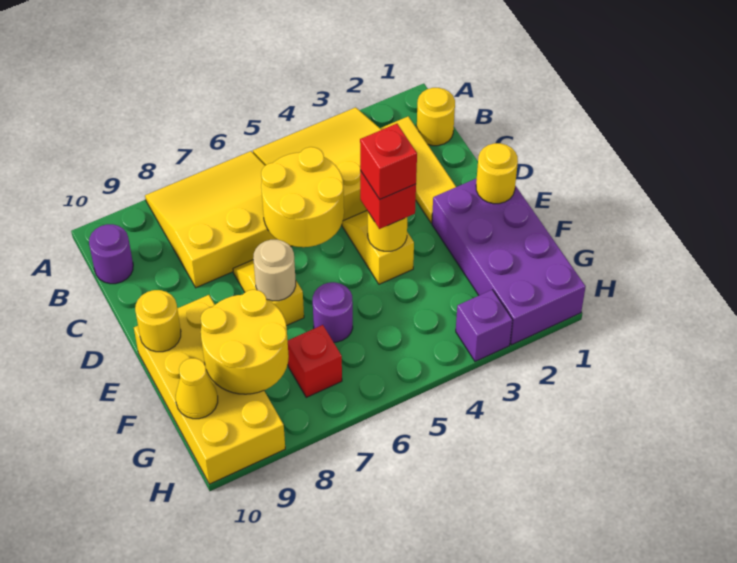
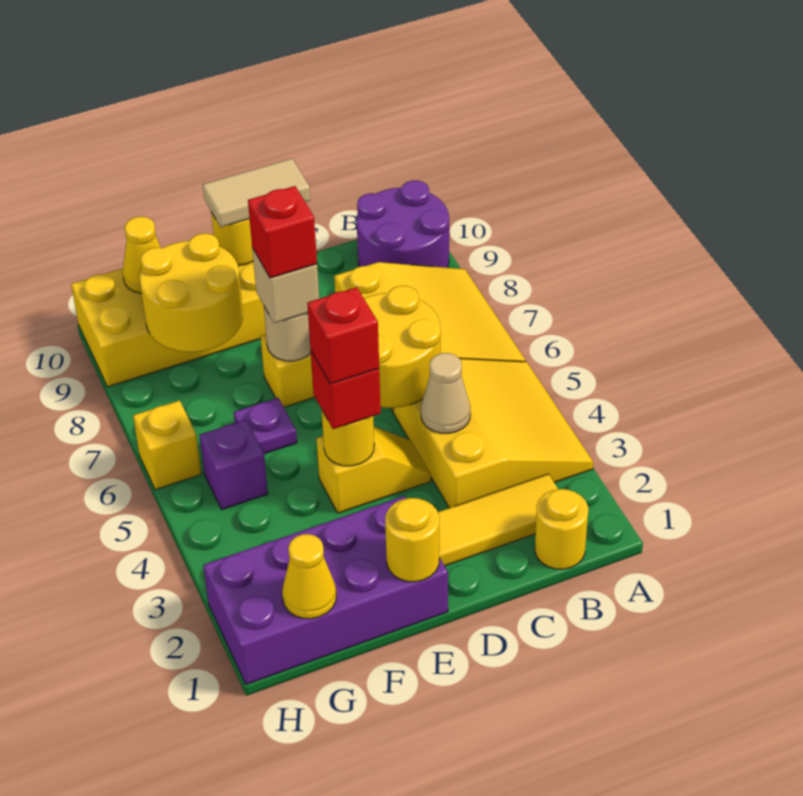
purple 1x1 round brick [89,224,133,284] -> purple 2x2 round brick [357,180,449,268]
none -> tan 1x1 cone [421,353,470,433]
none -> tan 1x2 tile [203,159,310,227]
none -> tan 1x1 brick [252,248,319,323]
purple 1x1 round brick [313,282,353,342] -> purple 1x1 plate [234,398,297,454]
none -> yellow 1x1 cone [282,534,336,619]
red 1x1 brick [288,325,342,397] -> red 1x1 brick moved to [248,186,317,278]
purple 1x1 brick [456,290,513,362] -> purple 1x1 brick moved to [200,420,268,509]
none -> yellow 1x1 brick [133,401,201,490]

